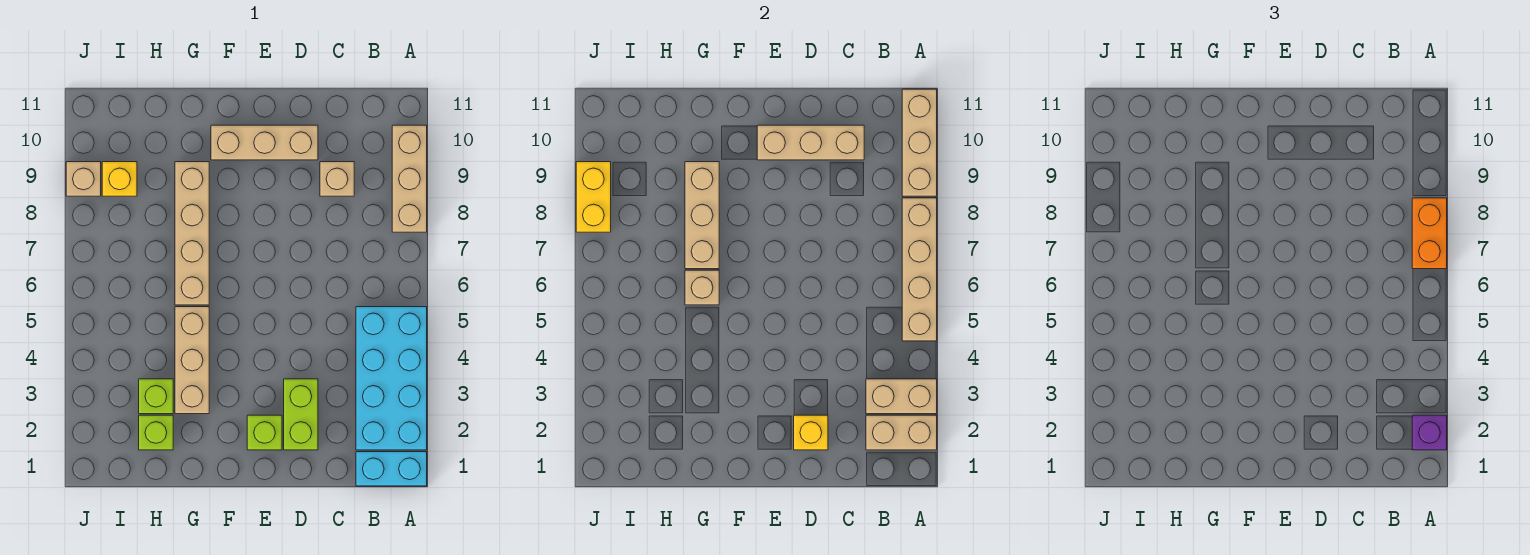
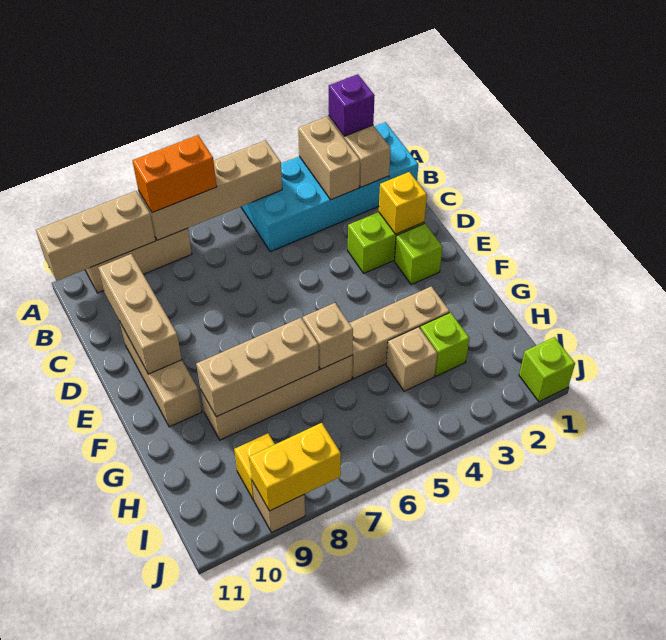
tan 1x1 brick [320,162,354,196] -> tan 1x1 brick moved to [386,327,437,391]
lime 1x1 brick [139,415,173,450] -> lime 1x1 brick moved to [519,337,575,402]

